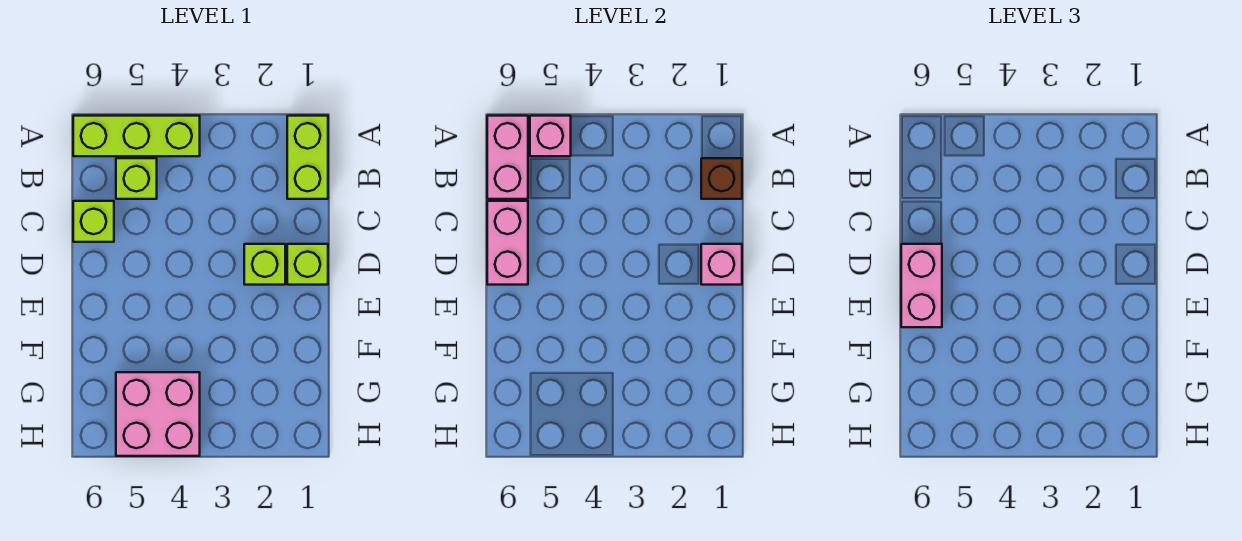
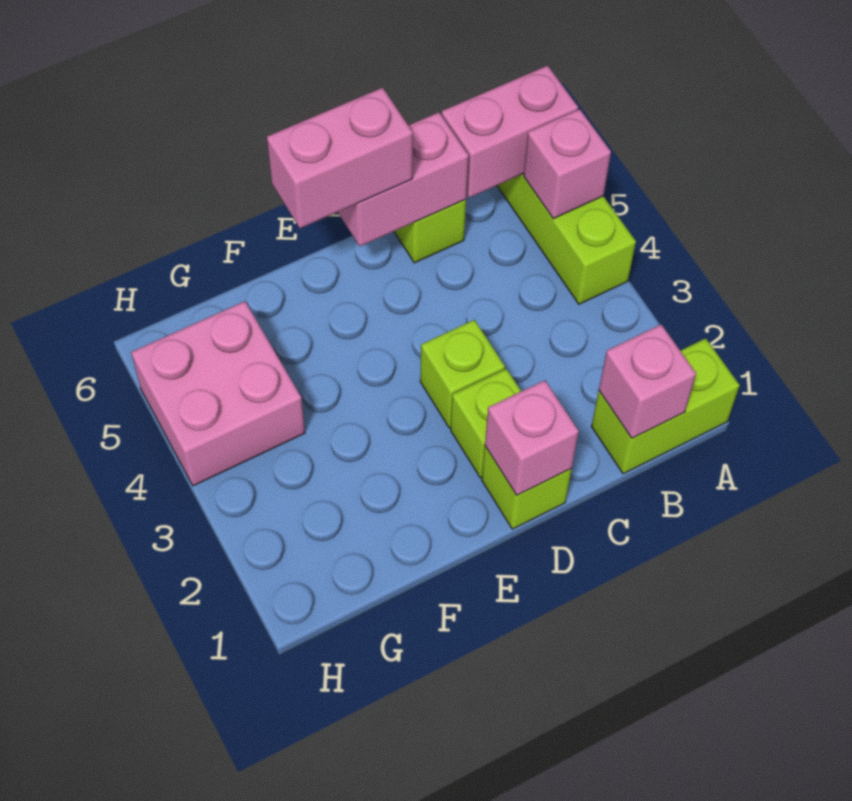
brown 1x1 brick [701,158,742,199] -> pink 1x1 brick [599,324,696,438]
lime 1x1 brick [116,158,157,199] -> lime 1x1 brick moved to [420,320,505,428]

